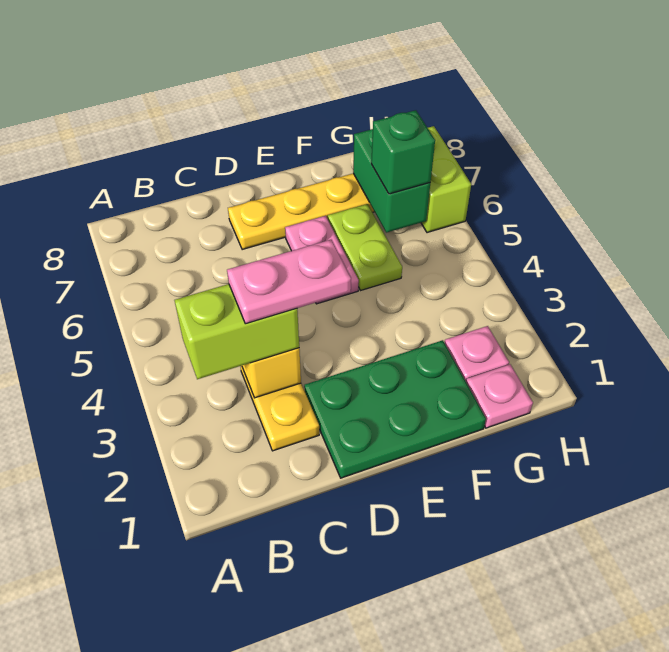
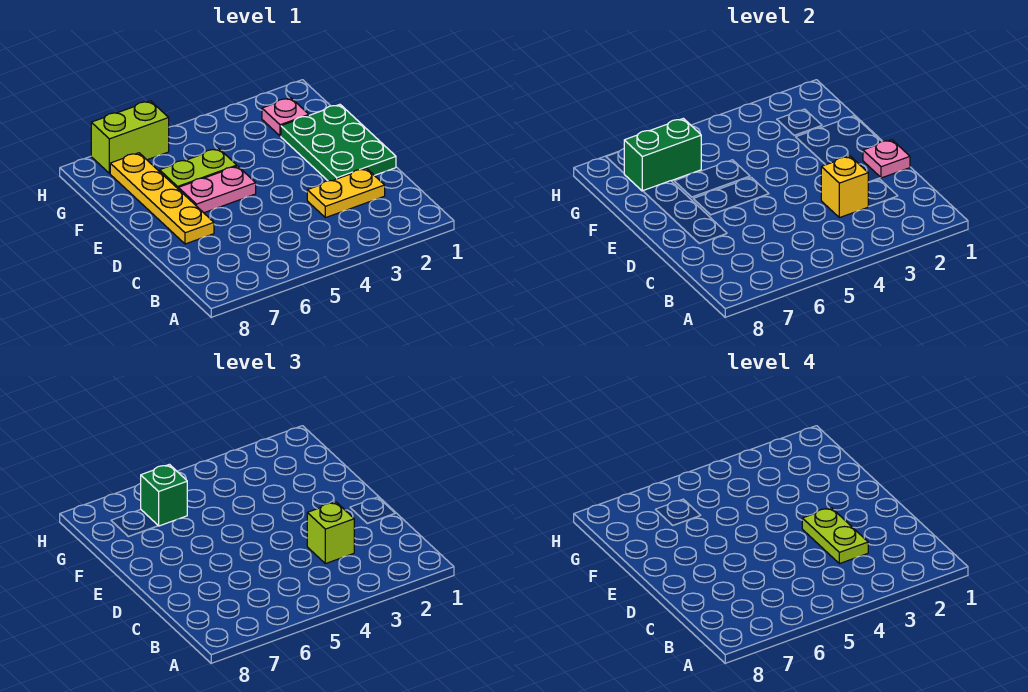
lime 1x2 brick [174,284,299,379] -> lime 1x1 brick [307,502,354,564]
pink 1x2 plate [227,240,351,324] -> lime 1x2 plate [802,508,868,564]
pink 1x1 plate [466,364,533,428] -> pink 1x1 plate moved to [863,140,910,178]

